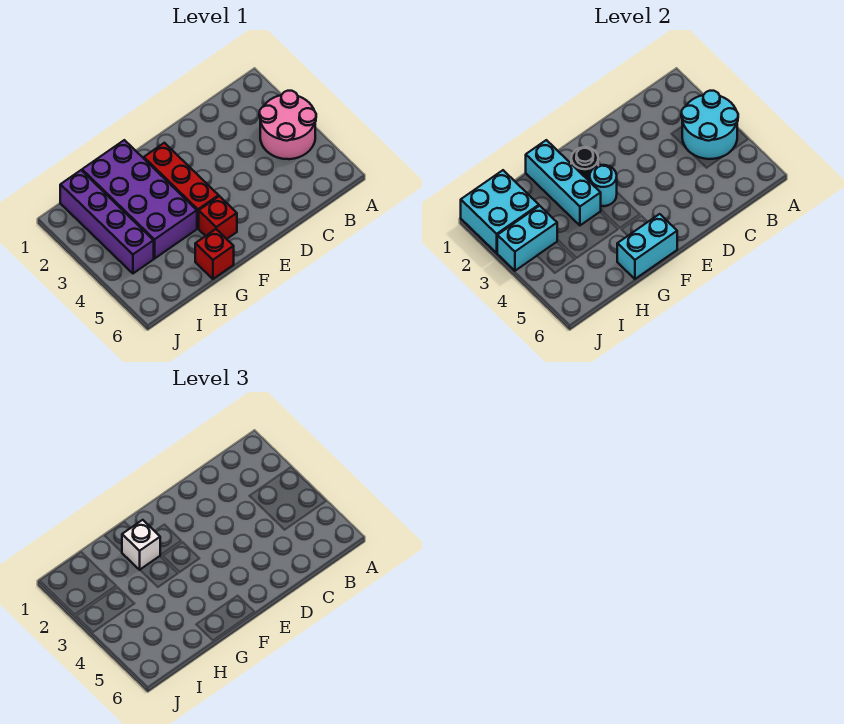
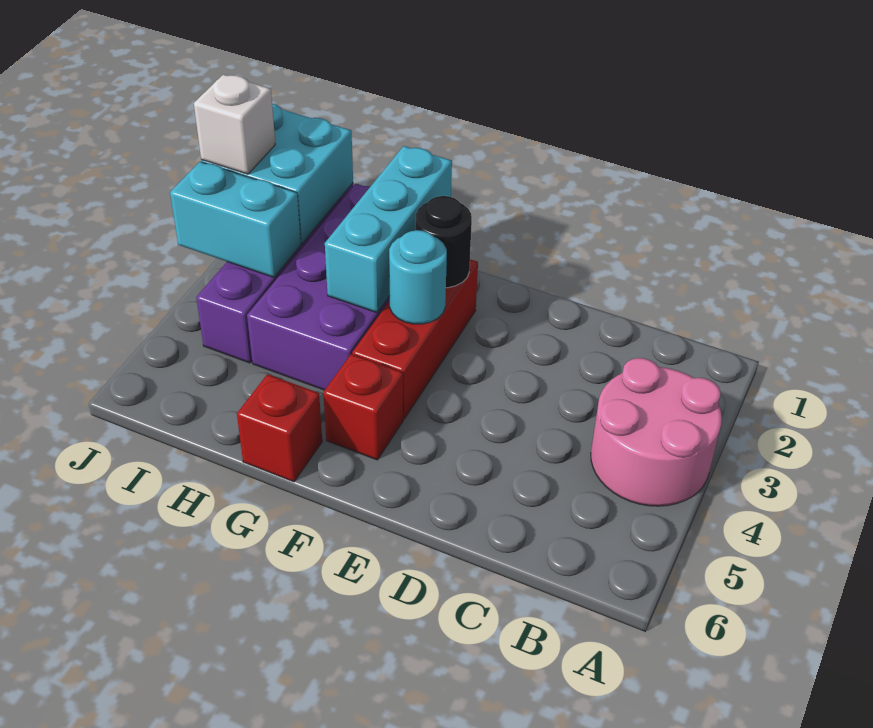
cyan 2x2 round brick [681,91,738,159] -> none
cyan 1x2 brick [617,214,677,279] -> none
white 1x1 brick [122,520,160,570] -> white 1x1 brick moved to [194,75,275,174]

